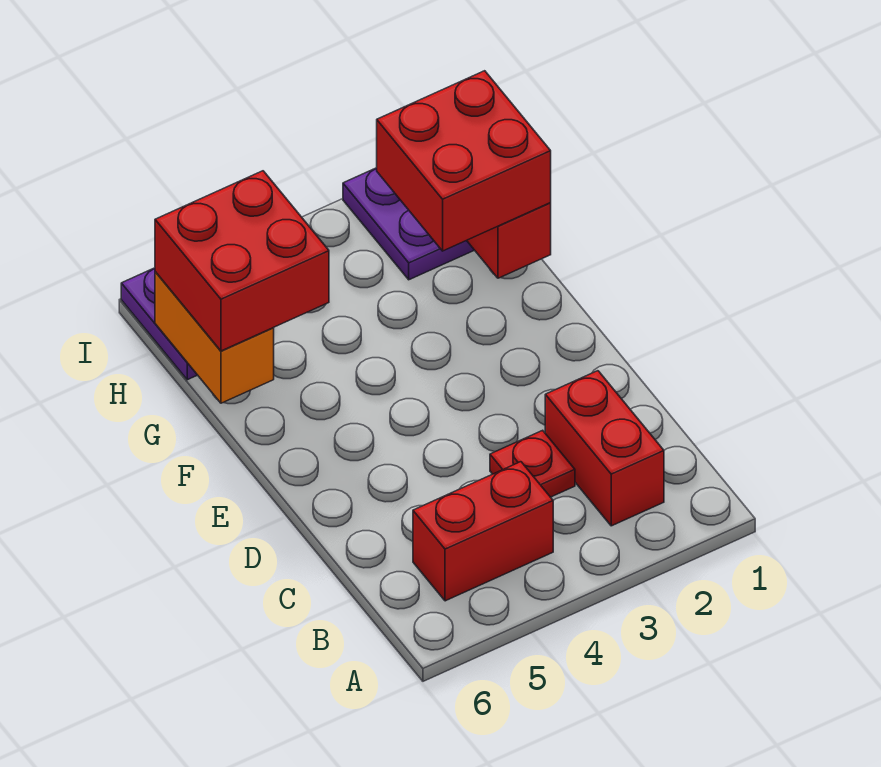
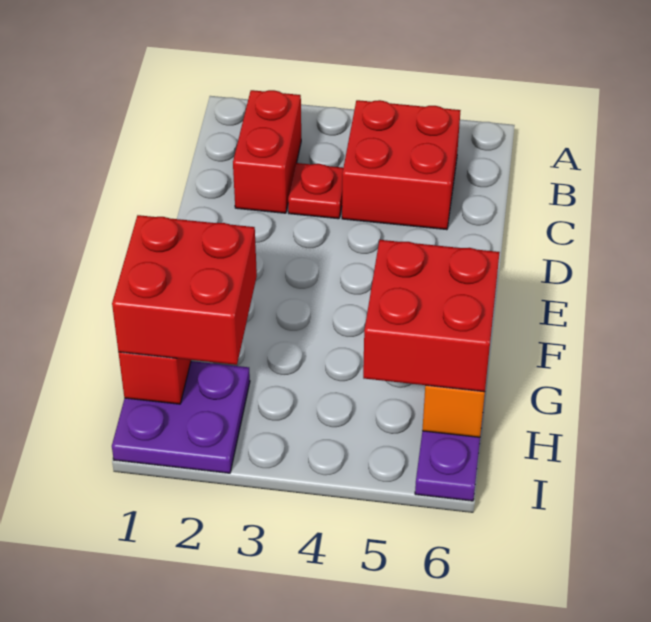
red 1x2 brick [413,462,553,601] -> red 2x2 brick [342,100,461,230]

